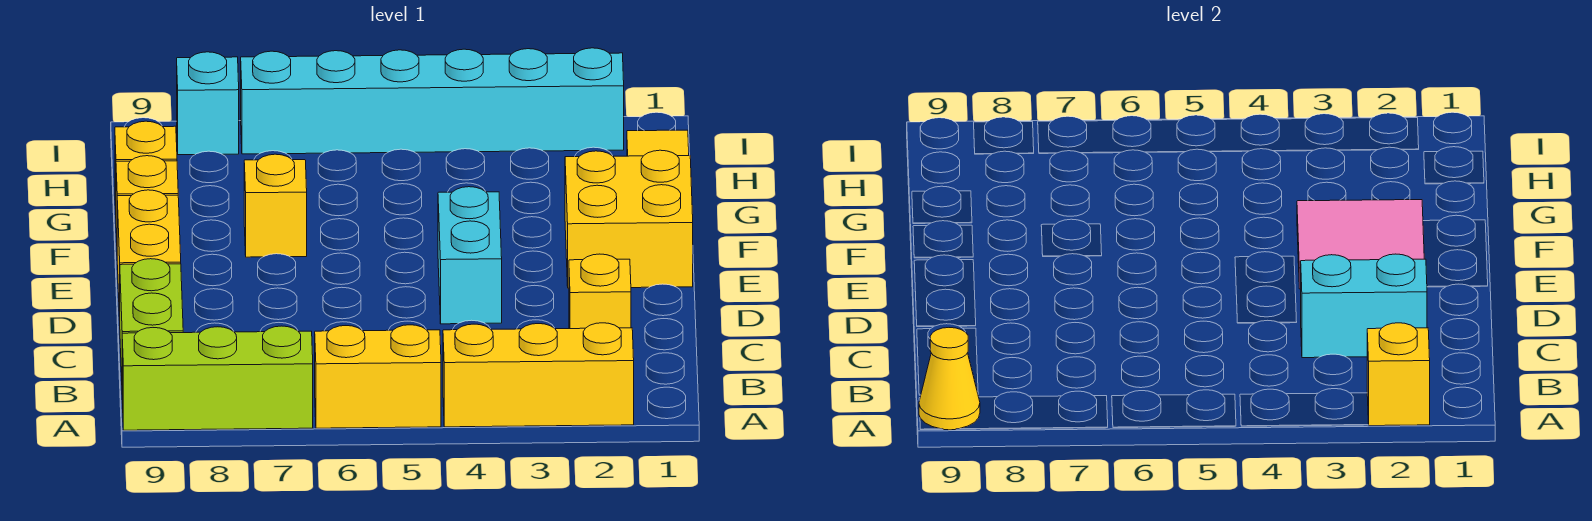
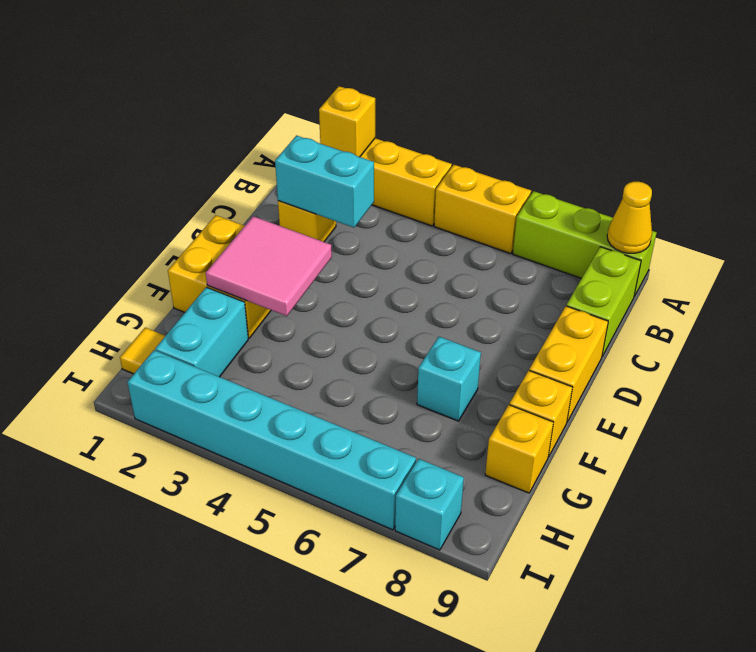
cyan 1x2 brick [438,187,502,324] -> cyan 1x2 brick moved to [155,287,248,377]
yellow 1x1 brick [244,154,307,257] -> cyan 1x1 brick [417,337,481,421]

